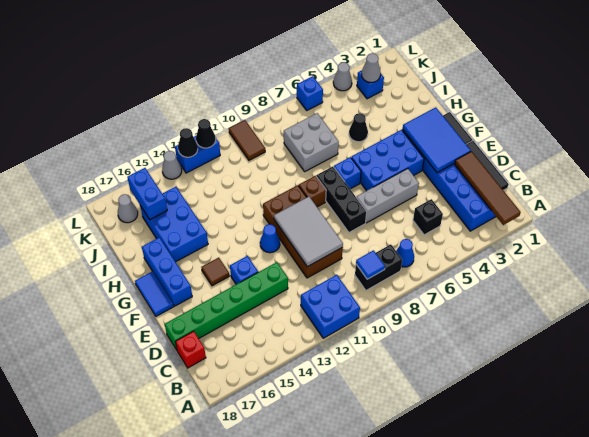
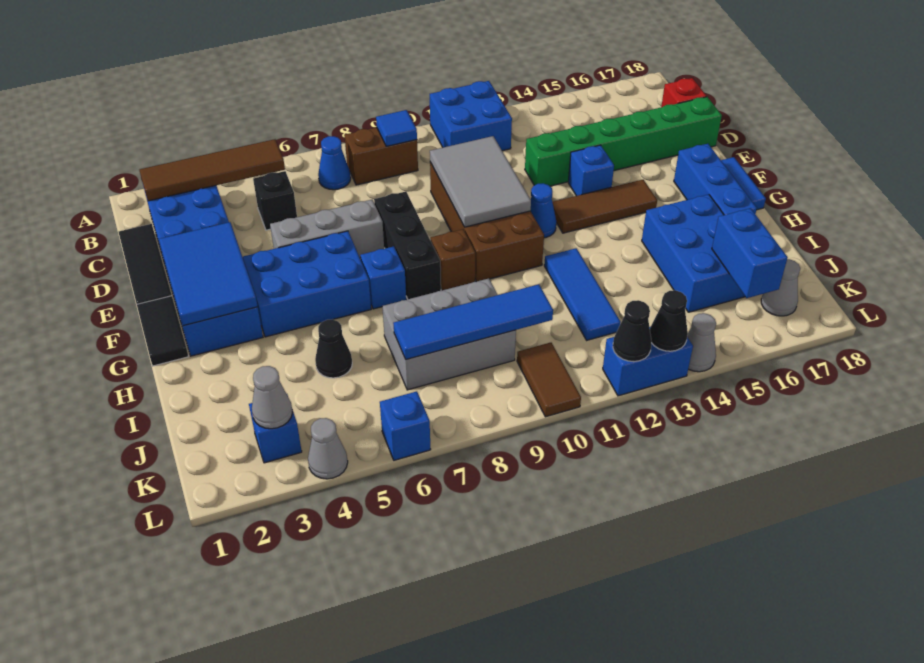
brown 1x4 tile [455,151,521,225] -> brown 1x4 tile turned to [139,139,285,201]
black 1x2 brick [355,244,402,290] -> brown 1x2 brick [344,127,418,185]
brown 1x1 tile [201,258,229,286] -> brown 1x3 tile [552,180,657,233]
none -> blue 1x3 tile [544,248,621,340]
grey 2x2 brick [284,113,339,171] -> grey 2x3 brick [382,278,516,390]
none -> blue 1x4 tile [393,284,553,359]

